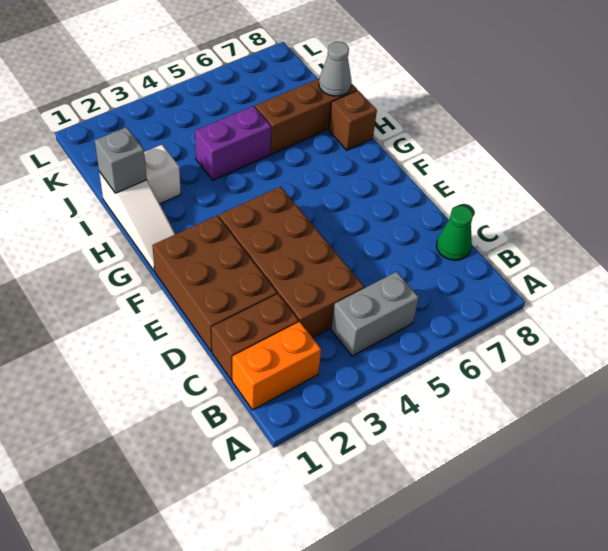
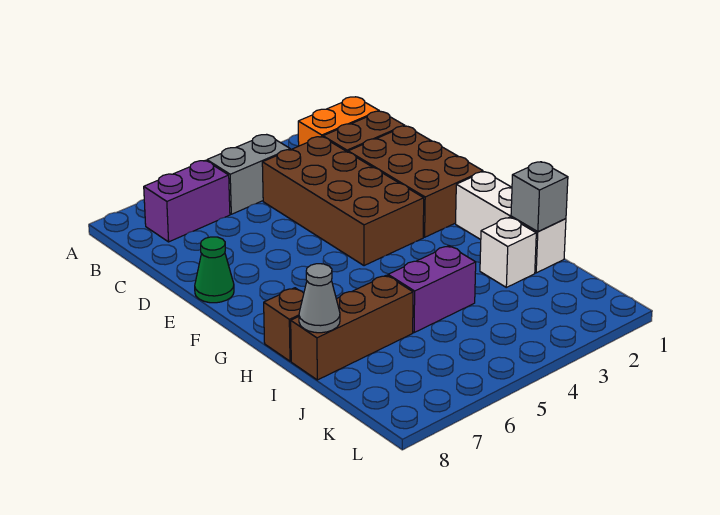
none -> purple 1x2 brick [144,160,230,242]
green 1x1 cone [436,206,473,260] -> green 1x1 cone moved to [195,237,234,303]
white 1x3 slope [99,172,175,271] -> white 1x3 brick [456,172,566,273]

